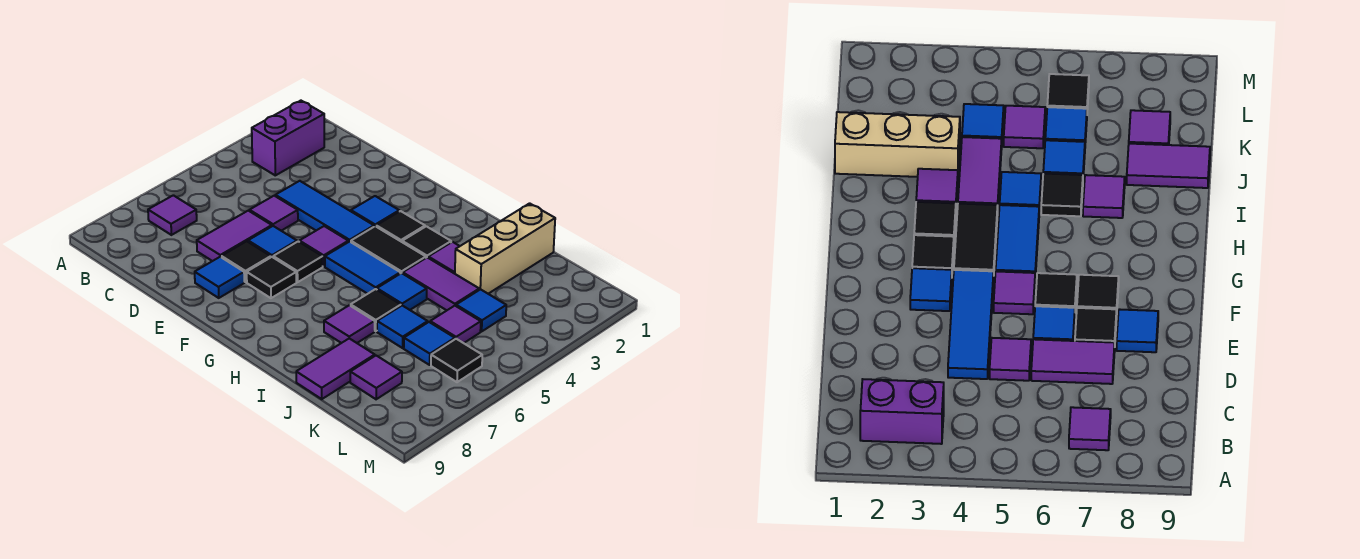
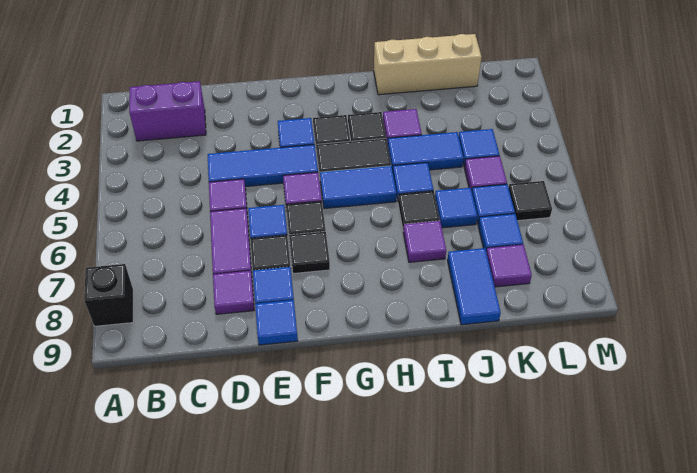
none -> black 1x1 brick [84,264,133,326]
purple 1x2 brick [252,101,324,175] -> purple 1x2 brick turned to [129,81,206,141]
purple 1x1 tile [148,195,197,235] -> purple 1x1 tile moved to [213,271,254,314]
none -> blue 1x1 tile [255,300,298,345]
purple 1x2 tile [403,257,479,310] -> blue 1x2 tile [388,132,464,171]
tan 1x3 brick [455,203,555,294] -> tan 1x3 brick turned to [374,34,482,95]
purple 1x2 tile [296,338,375,399] -> blue 1x2 tile [447,248,501,325]
none -> blue 1x1 tile [478,214,523,251]

